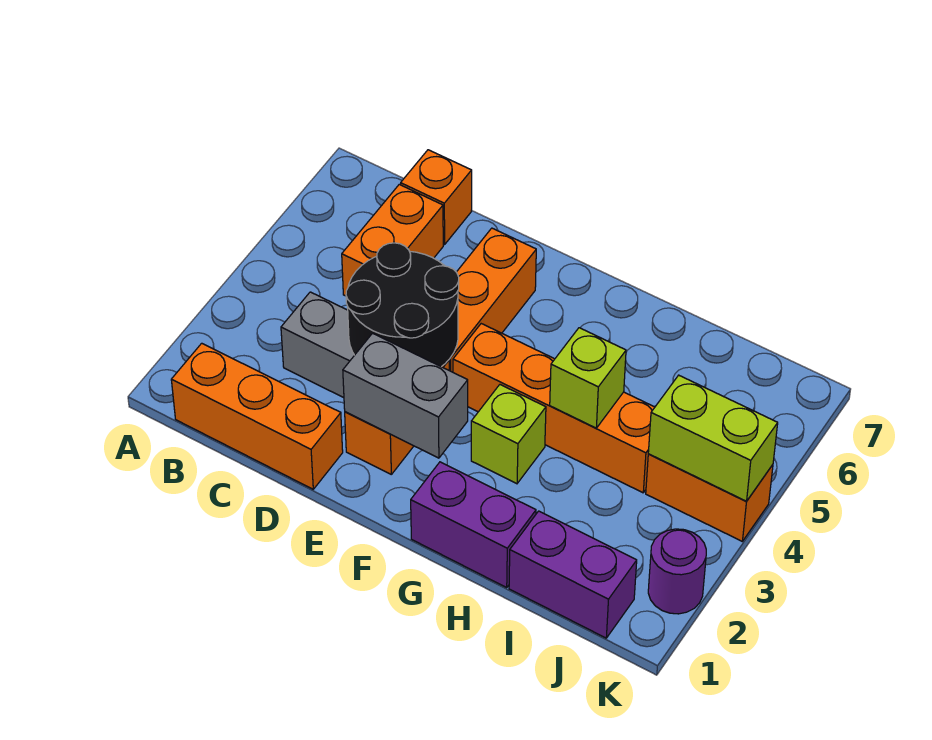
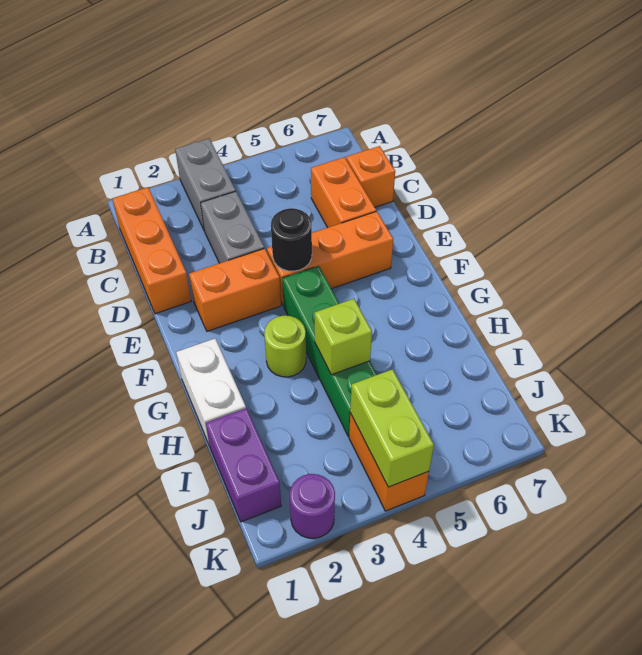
orange 1x2 brick [342,184,443,296] -> orange 1x2 brick turned to [311,157,376,228]
black 2x2 round brick [346,243,459,367] -> black 1x1 round brick [271,208,312,271]
grey 1x2 brick [343,333,468,458] -> grey 1x2 brick moved to [175,139,236,231]
orange 1x4 brick [453,324,655,493] -> green 1x4 brick [282,266,377,437]
purple 1x2 brick [411,462,536,587] -> white 1x2 brick [176,339,246,446]
lime 1x1 brick [471,385,546,484] -> lime 1x1 round brick [264,316,306,377]

